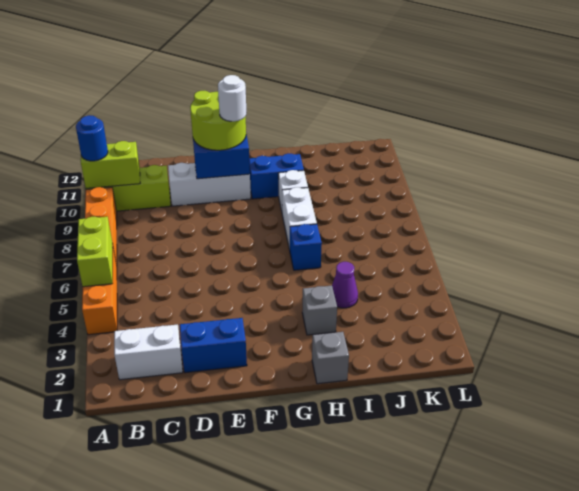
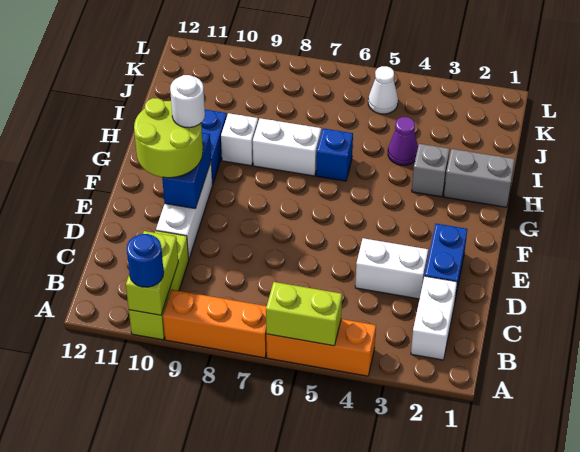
none -> white 1x2 brick [355,238,428,299]
grey 1x1 brick [312,332,349,384] -> grey 1x2 brick [444,149,515,207]
none -> white 1x1 cone [368,66,398,114]

